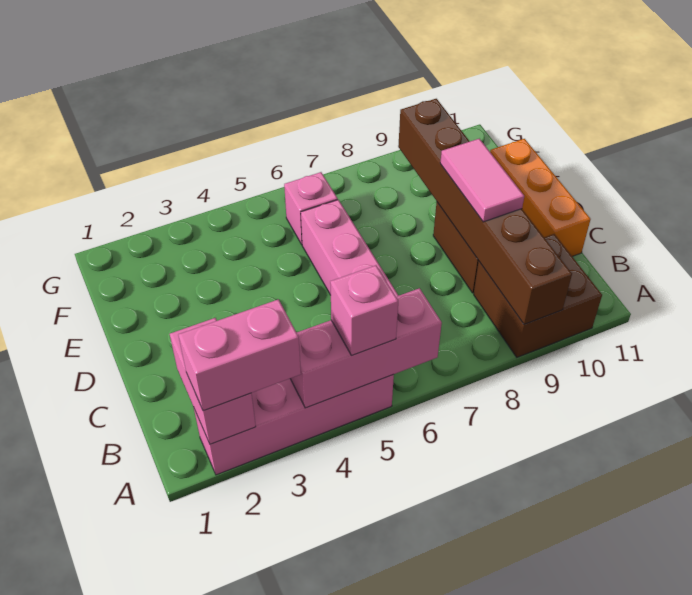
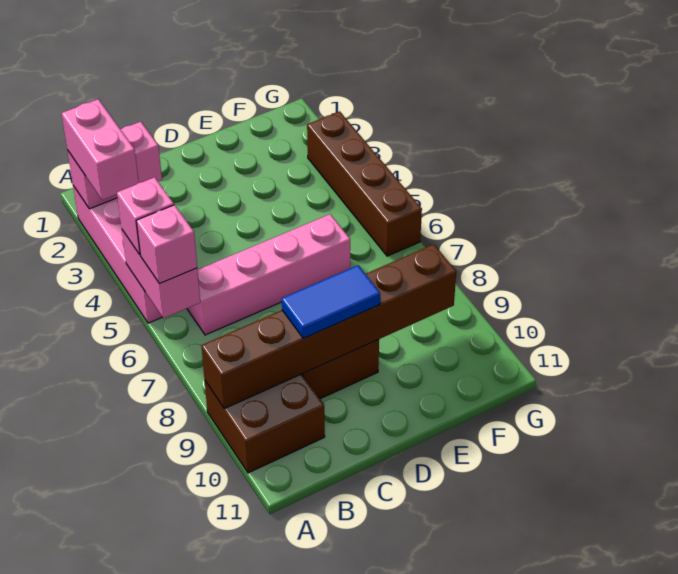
pink 1x3 brick [290,288,442,408] -> pink 1x2 brick [122,230,200,318]
pink 1x2 tile [440,139,524,222] -> blue 1x2 tile [282,265,380,339]
orange 1x3 brick [490,139,591,256] -> none
pink 1x1 brick [284,172,338,244] -> pink 1x1 brick moved to [136,205,197,284]
none -> brown 1x4 brick [307,111,422,256]

